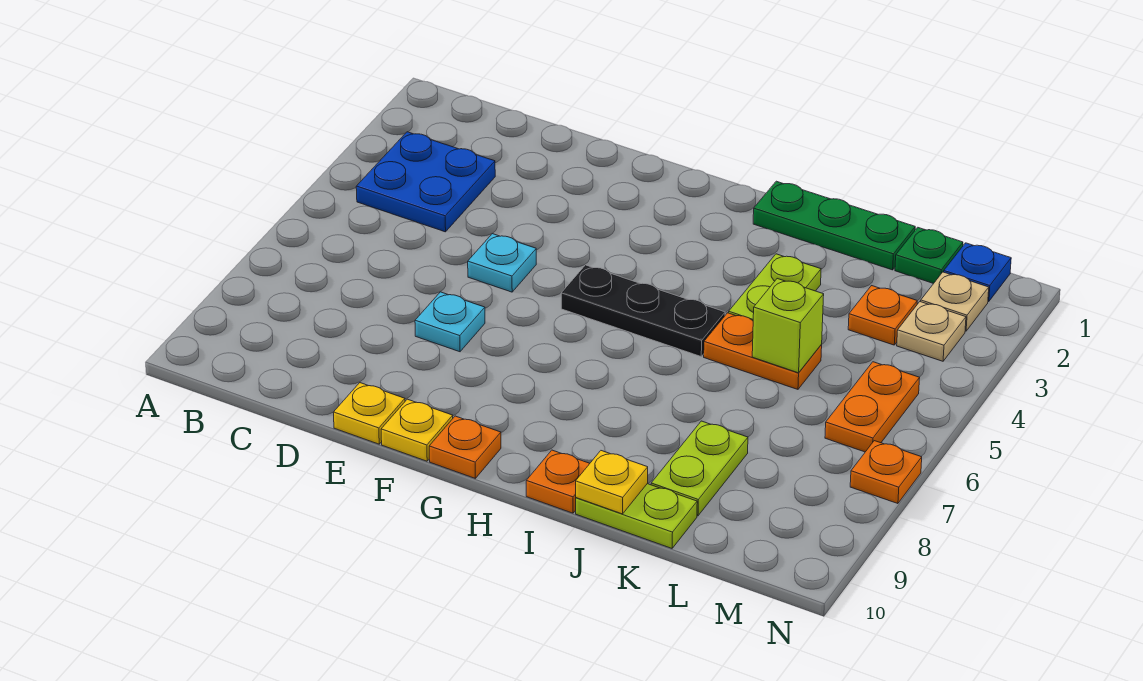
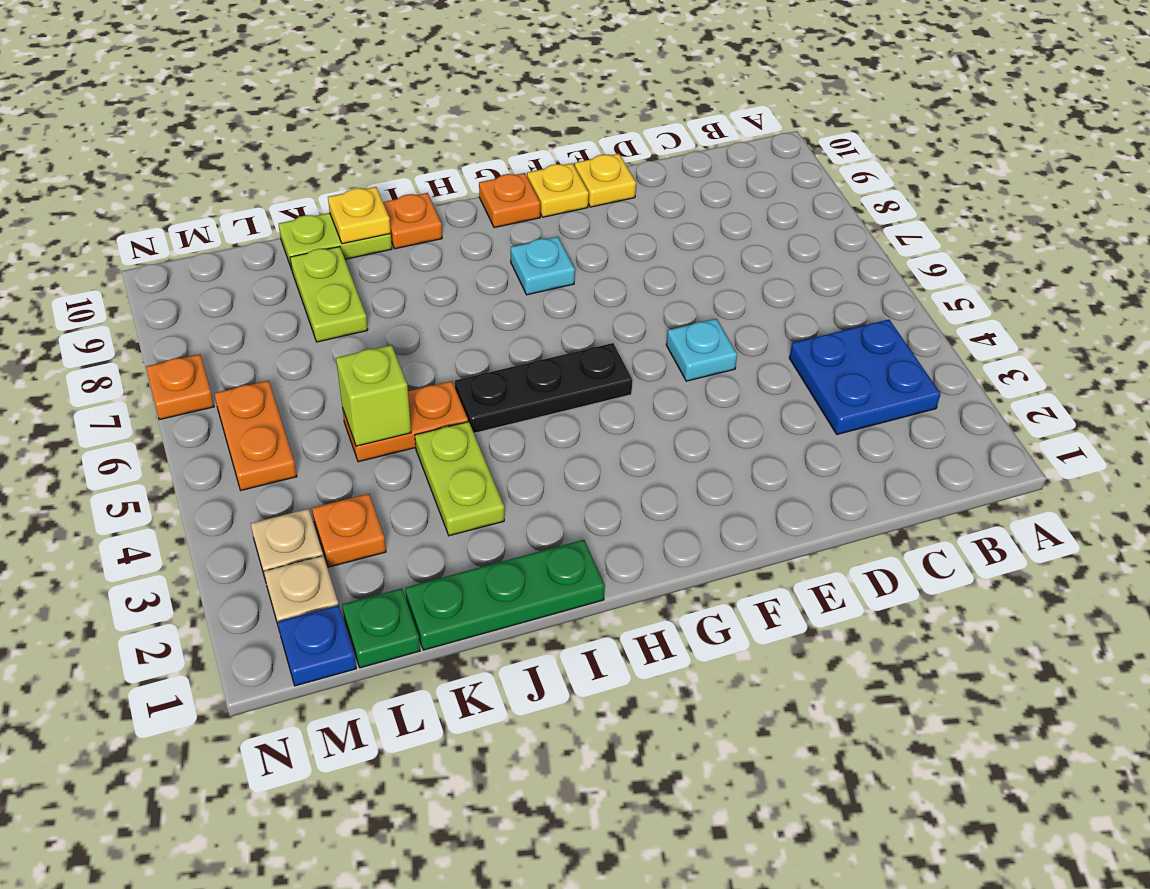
cyan 1x1 plate [415,292,485,352] -> cyan 1x1 plate moved to [511,237,575,295]

